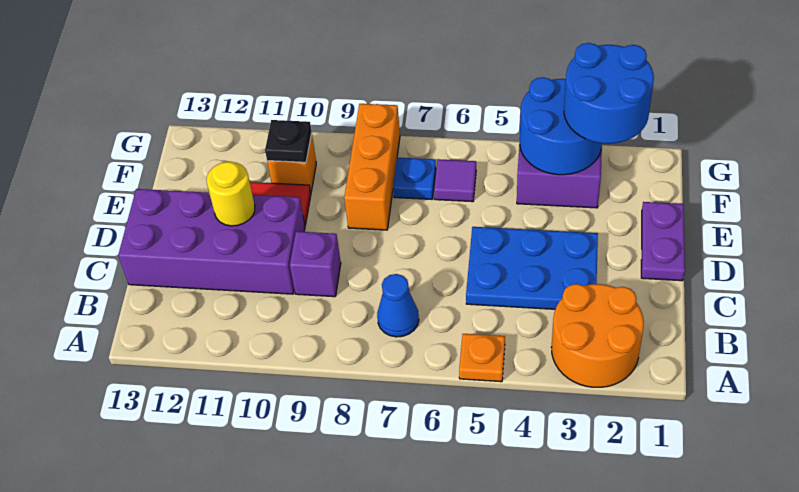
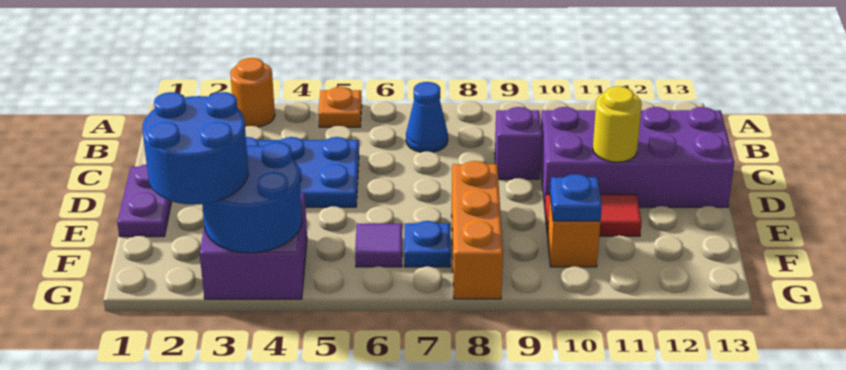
orange 2x2 round brick [551,284,644,387] -> orange 1x1 round brick [230,58,275,127]
black 1x1 plate [265,120,312,162] -> blue 1x1 plate [550,174,602,221]

